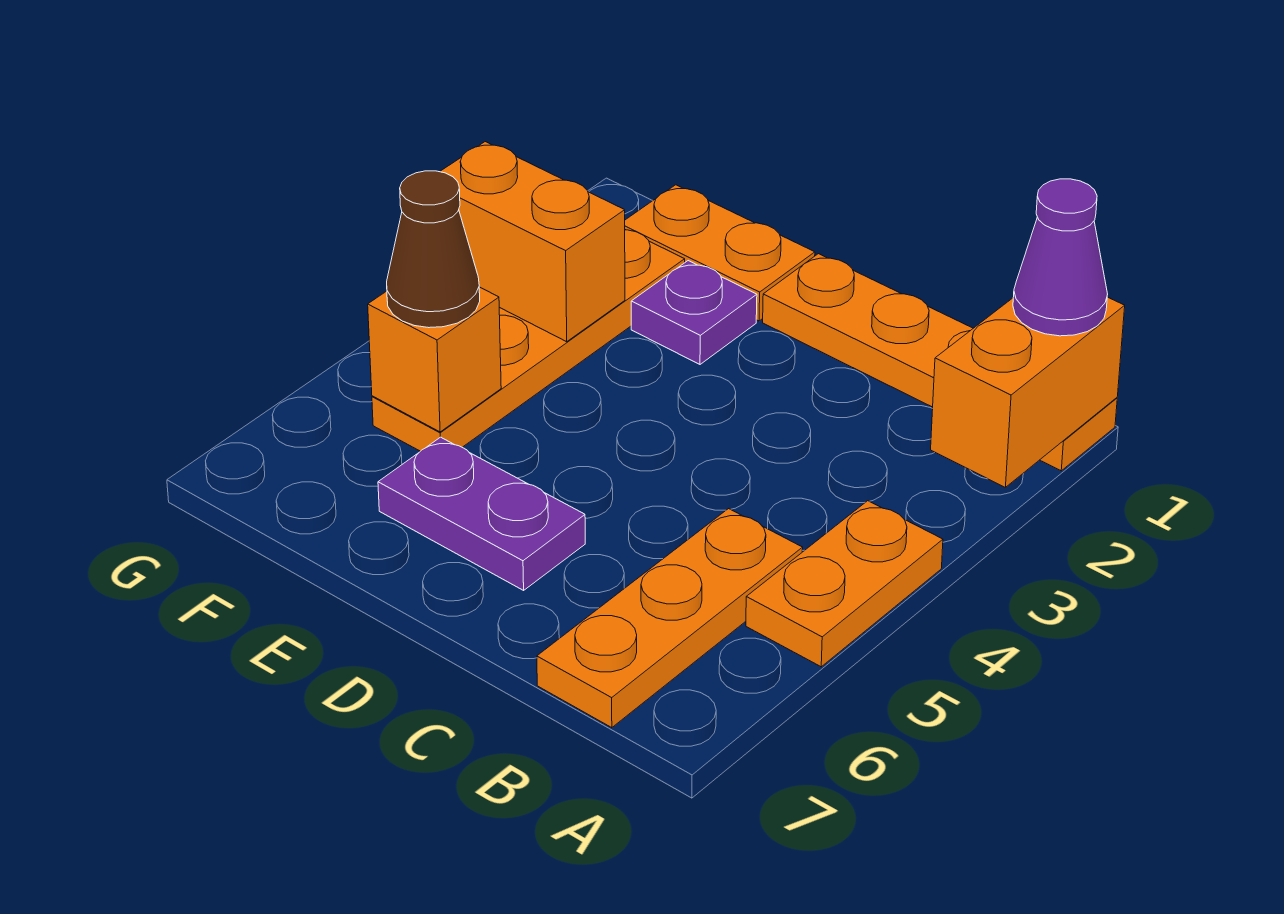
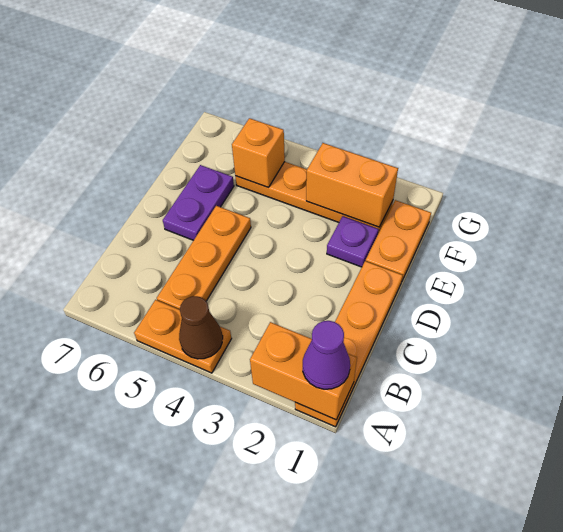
orange 1x3 plate [537,509,803,728] -> orange 1x3 plate turned to [157,206,251,310]
orange 1x2 brick [440,142,625,342] -> orange 1x2 brick turned to [306,143,398,227]
brown 1x1 cone [387,171,480,328] -> brown 1x1 cone moved to [179,296,223,359]

